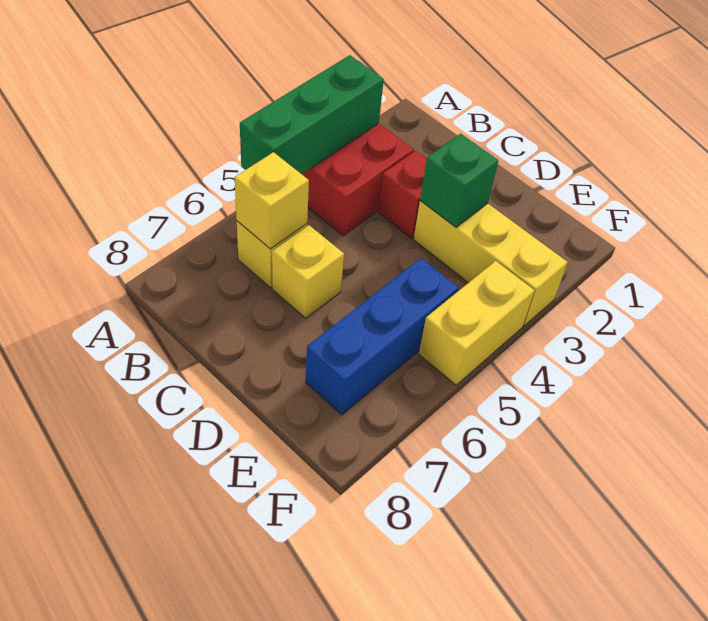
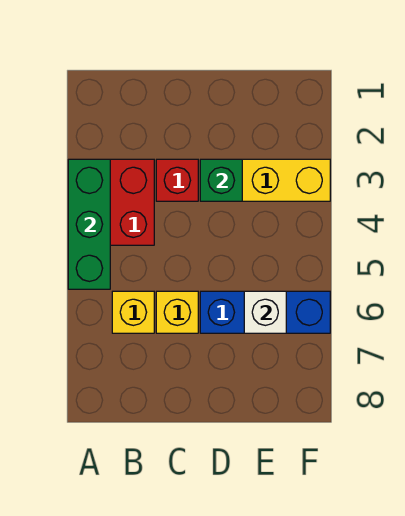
yellow 1x1 brick [235,152,309,249] -> none
blue 1x3 brick [306,258,459,415] -> blue 1x3 brick turned to [200,291,330,333]
none -> white 1x1 brick [244,291,286,333]
yellow 1x2 brick [419,261,535,385] -> none

